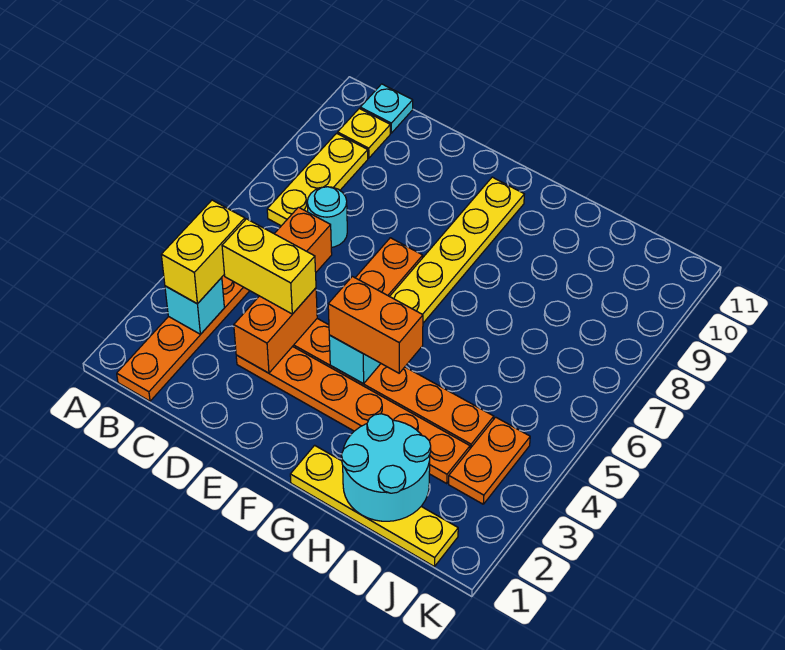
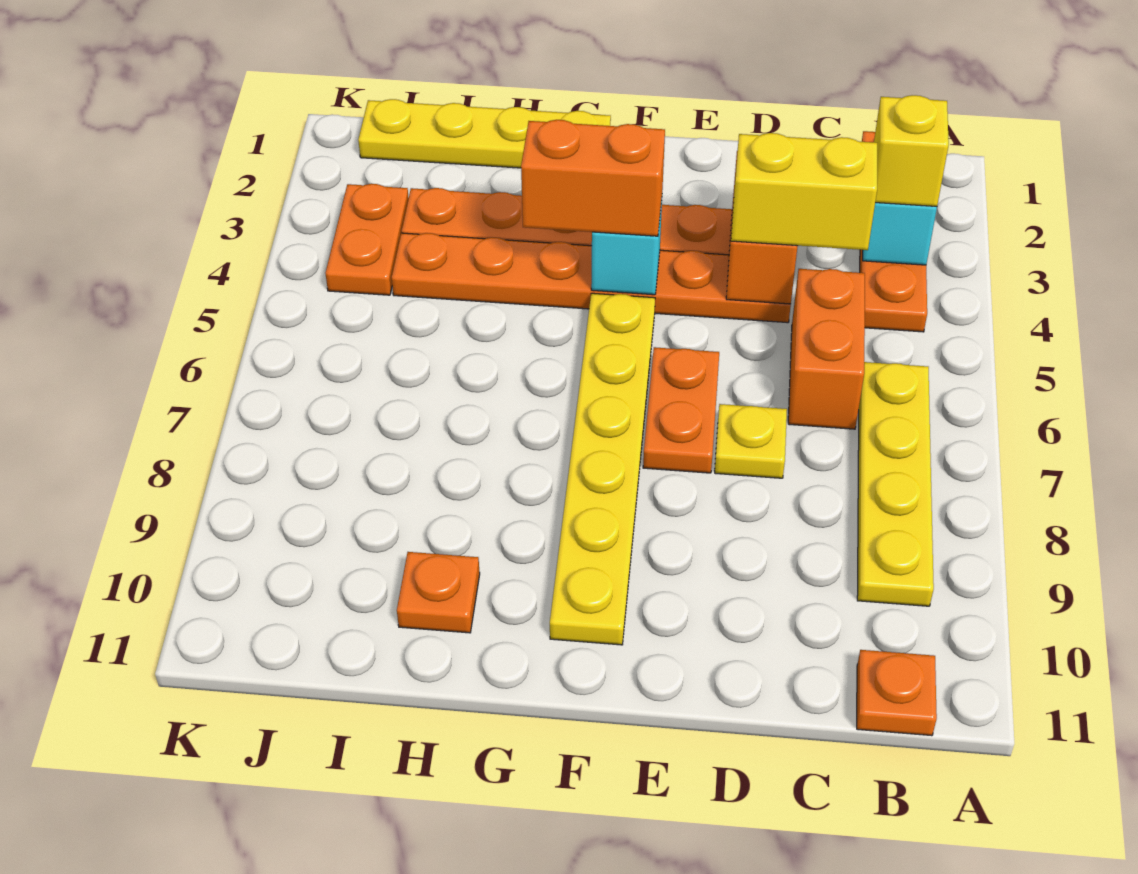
yellow 1x2 brick [161,200,245,304] -> yellow 1x1 brick [874,95,949,207]
yellow 1x3 plate [267,133,368,226] -> yellow 1x4 plate [857,362,934,606]
yellow 1x1 plate [338,108,390,158] -> yellow 1x1 plate moved to [715,404,787,478]
cyan 1x1 plate [360,84,413,133] -> orange 1x1 plate [857,650,937,736]
cyan 1x1 round brick [307,187,347,247] -> none
cyan 2x2 round brick [341,414,431,521] -> none
none -> orange 1x1 plate [397,552,480,633]

